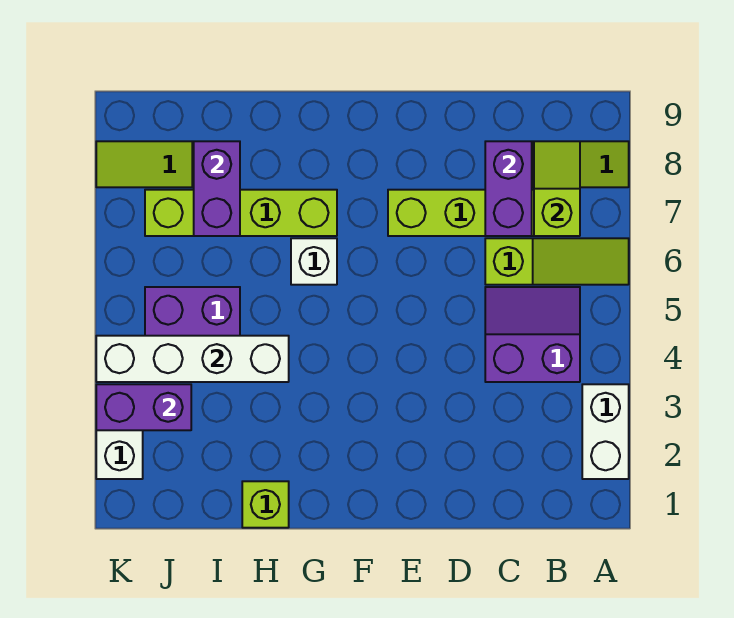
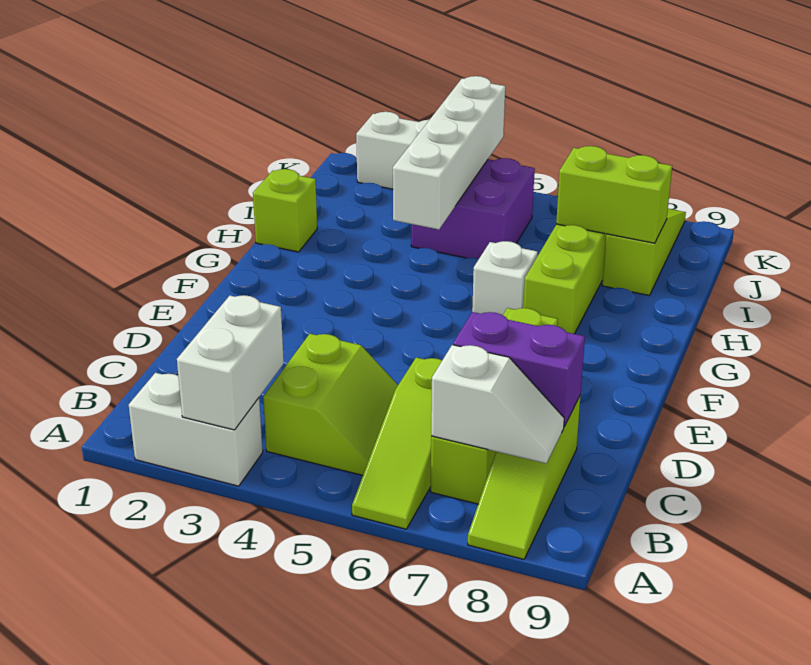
none -> white 1x2 brick [177,295,284,430]
purple 2x2 slope [485,287,580,382] -> lime 2x2 slope [263,334,398,475]
lime 1x2 slope [534,141,580,236] -> white 1x2 slope [431,345,564,463]
purple 1x2 brick [194,141,240,236] -> lime 1x2 brick [556,146,672,243]
purple 1x2 brick [96,384,191,430] -> none

